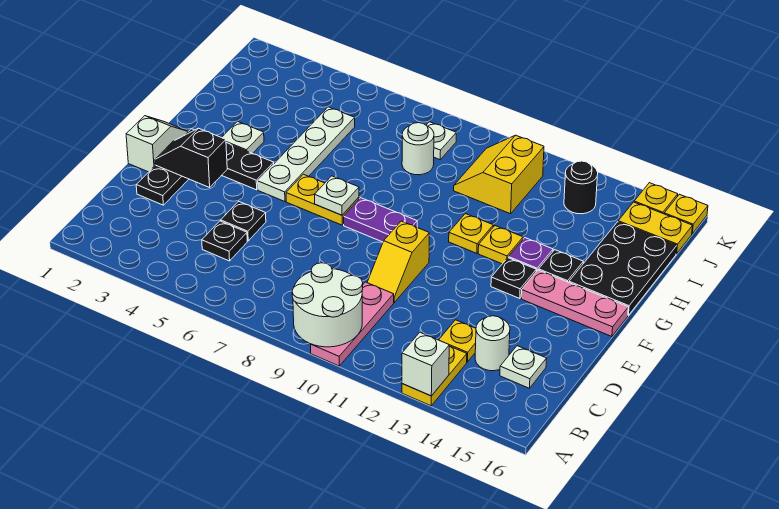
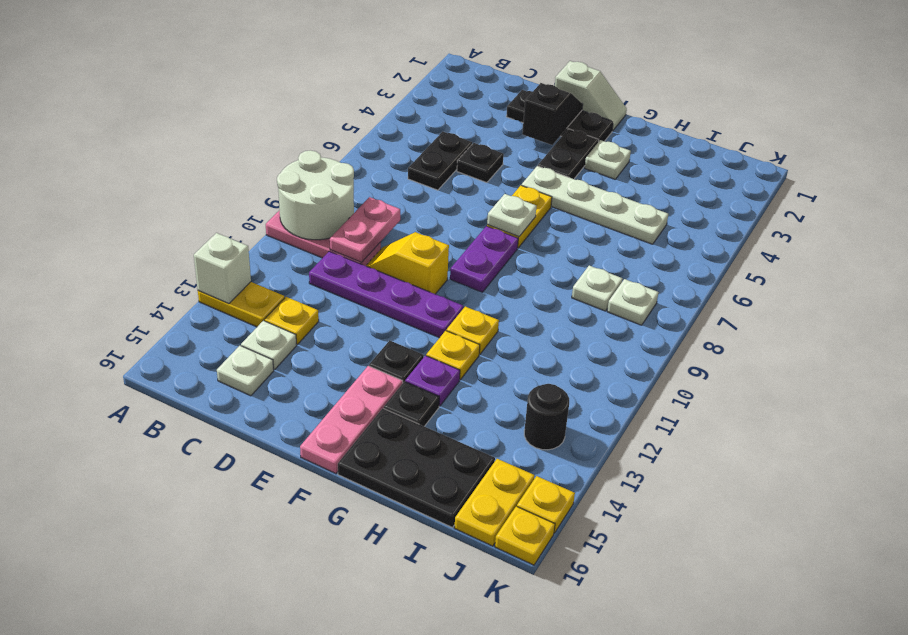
black 1x1 plate [202,221,247,261] -> black 1x2 plate [408,132,472,190]
none -> pink 1x2 plate [330,197,400,262]
none -> purple 1x4 plate [309,251,463,338]
white 1x1 round brick [475,316,510,371] -> white 1x1 plate [241,321,297,370]
white 1x1 round brick [402,123,434,175] -> white 1x1 plate [572,266,623,311]
yellow 2x2 slope [454,135,544,214] -> none

